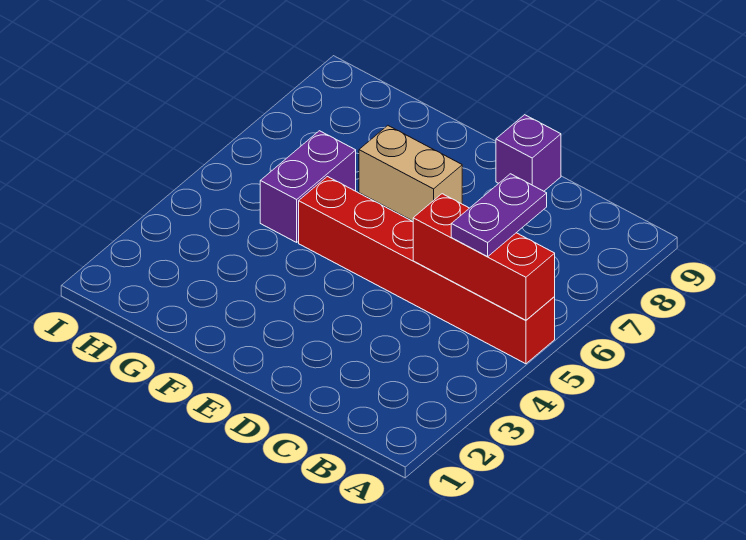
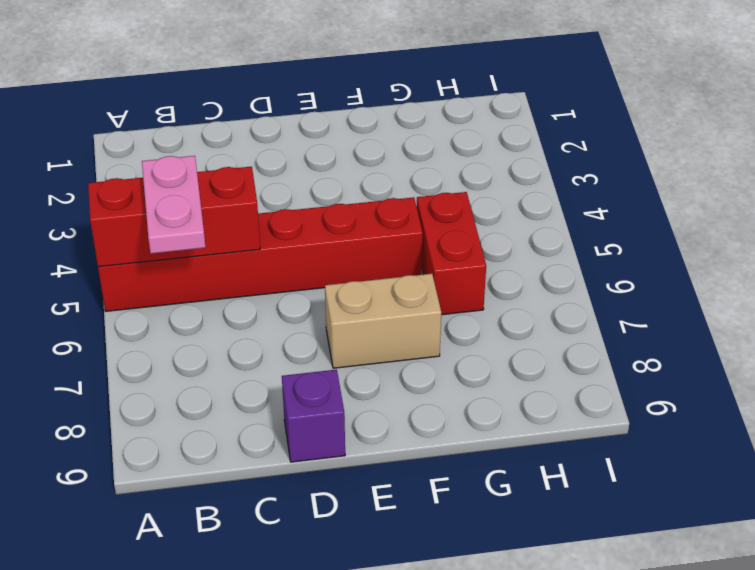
purple 1x2 plate [451,174,547,256] -> pink 1x2 plate [142,156,206,254]
purple 1x2 brick [260,131,356,242] -> red 1x2 brick [417,192,486,315]

